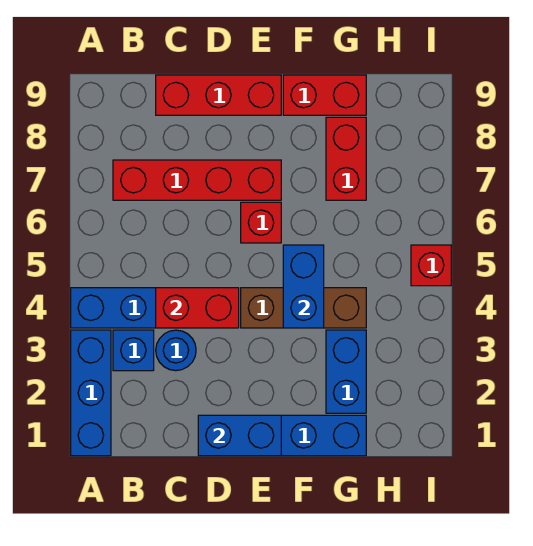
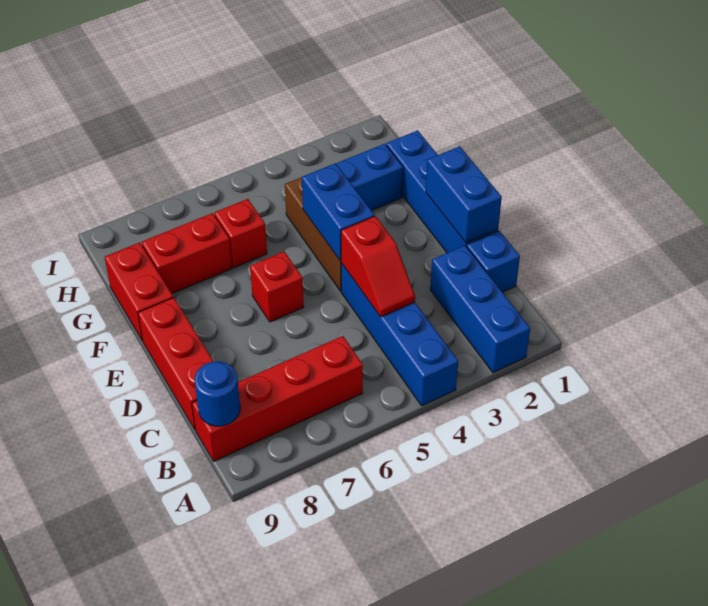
blue 1x3 brick [71,330,111,456] -> blue 1x3 brick turned to [430,245,530,373]
blue 1x1 brick [113,330,154,371] -> blue 1x1 brick moved to [467,231,520,292]
red 1x4 brick [113,160,281,200] -> red 1x4 brick turned to [192,336,363,461]
blue 1x1 round brick [156,330,196,371] -> blue 1x1 round brick moved to [195,361,240,426]
red 1x2 brick [156,288,239,328] -> red 1x2 slope [341,216,415,317]
blue 1x2 brick [283,245,324,328] -> blue 1x2 brick turned to [302,163,374,261]
red 1x1 brick [411,245,451,286] -> red 1x1 brick moved to [214,199,267,268]

